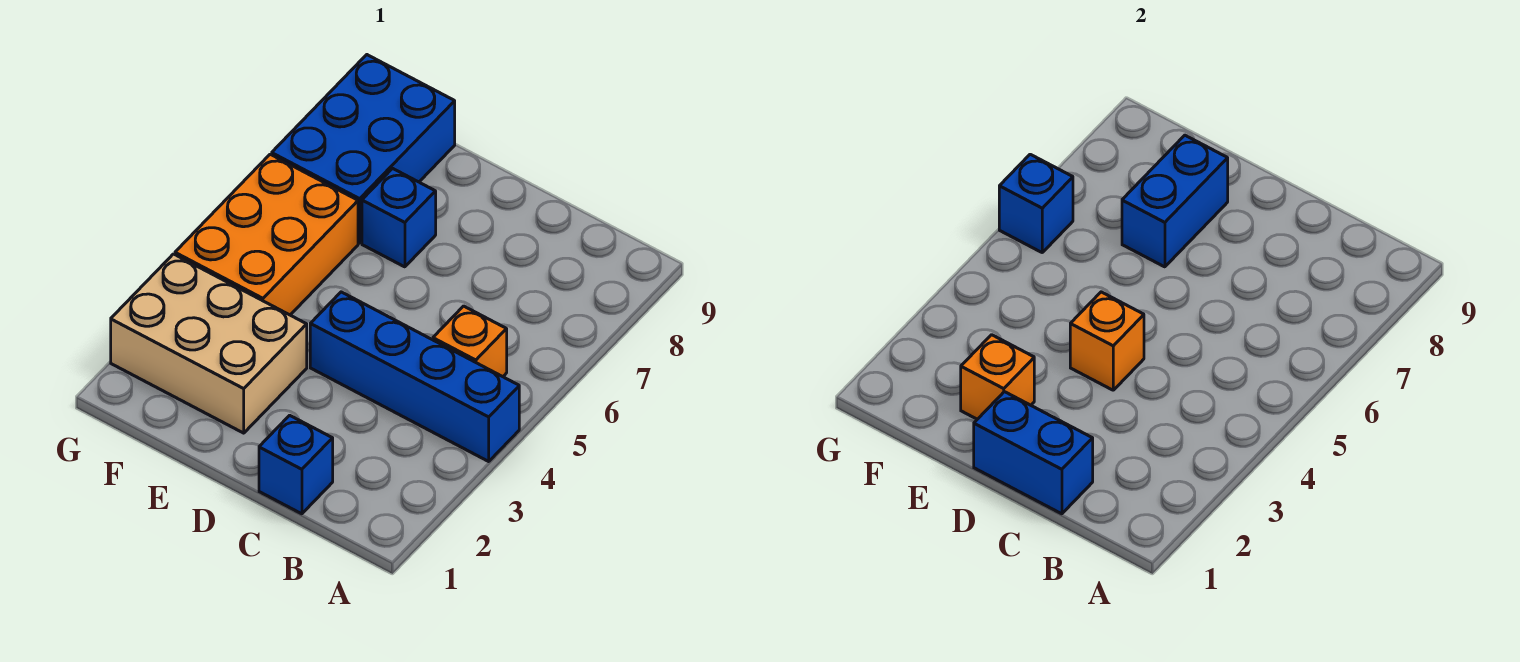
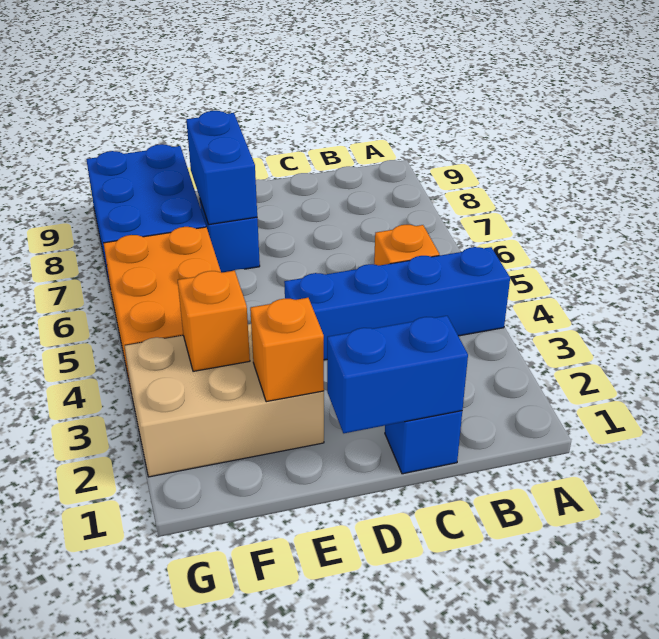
orange 1x1 brick [1070,292,1144,390] -> orange 1x1 brick moved to [178,271,250,371]
blue 1x1 brick [999,154,1073,252] -> none

